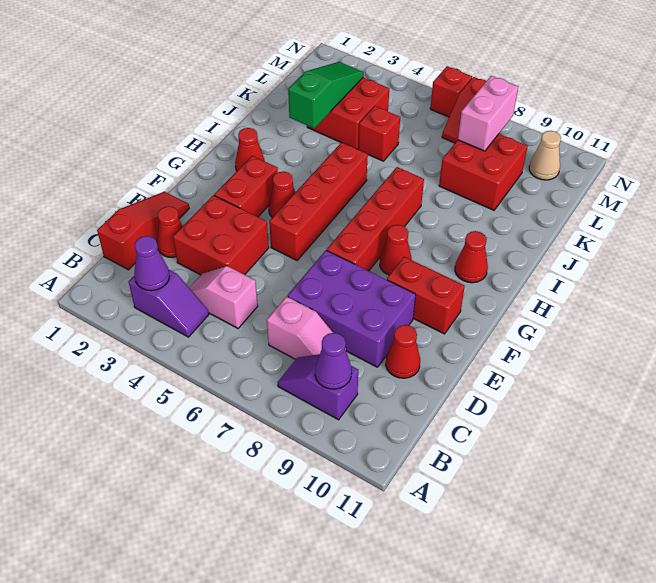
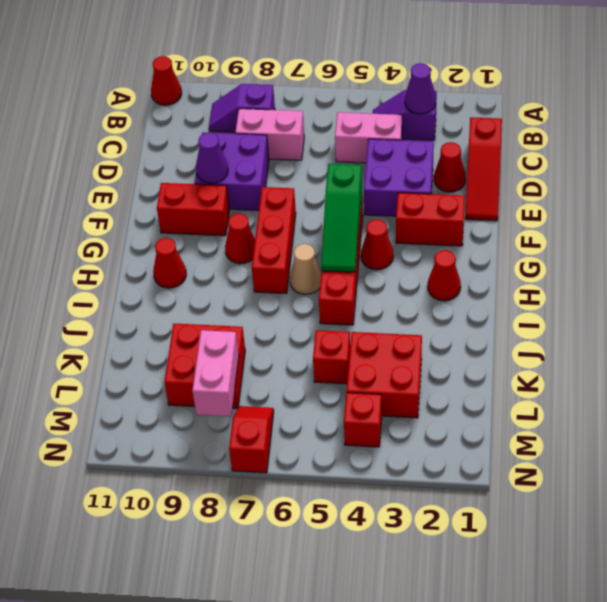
purple 1x2 slope [278,354,358,420] -> purple 1x2 slope turned to [209,84,275,133]
purple 1x1 cone [315,333,352,389] -> purple 1x1 cone moved to [196,132,228,183]
pink 1x2 slope [189,266,258,328] -> pink 1x2 brick [335,112,402,163]
pink 1x2 slope [267,296,346,359] -> pink 1x2 brick [235,109,304,160]
red 2x2 brick [173,195,269,275] -> purple 2x2 brick [364,139,434,216]
purple 2x3 brick [288,250,416,367] -> purple 2x2 brick [195,132,269,210]
red 1x1 cone [386,325,420,378] -> red 1x1 cone moved to [151,56,182,105]
red 1x2 brick [214,156,278,217] -> red 1x2 brick turned to [396,193,465,246]
red 1x4 brick [327,167,424,271] -> red 1x3 brick [252,187,296,294]
green 1x3 slope [288,62,364,128] -> green 1x3 slope moved to [321,164,362,272]
tan 1x1 cone [529,131,561,180] -> tan 1x1 cone moved to [290,244,321,294]
red 1x1 brick [430,66,472,117] -> red 1x1 brick moved to [344,393,382,447]

